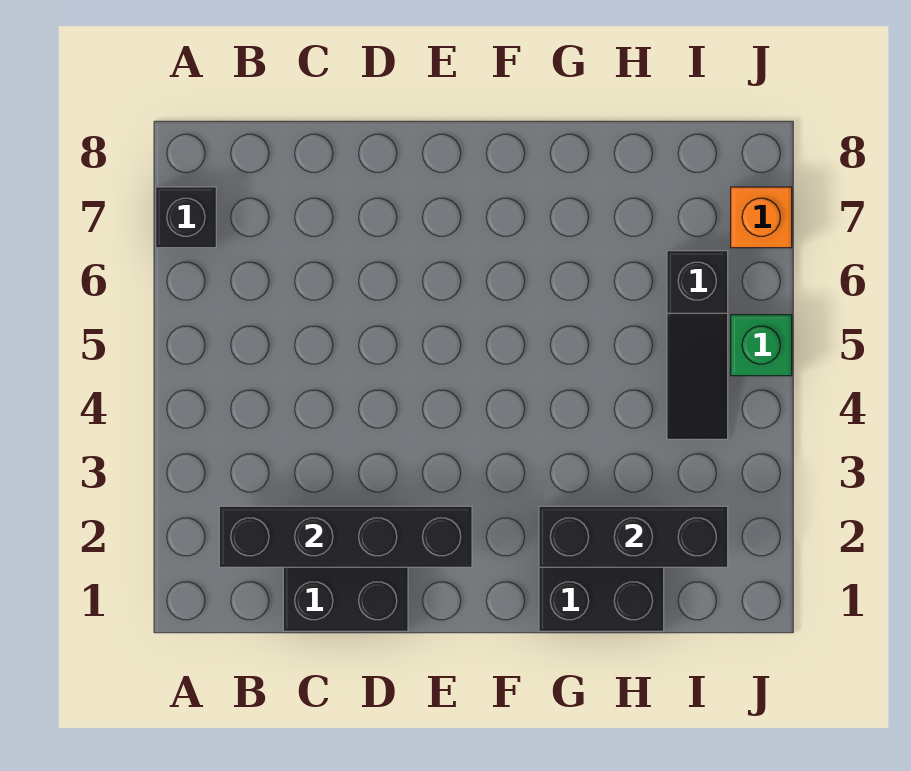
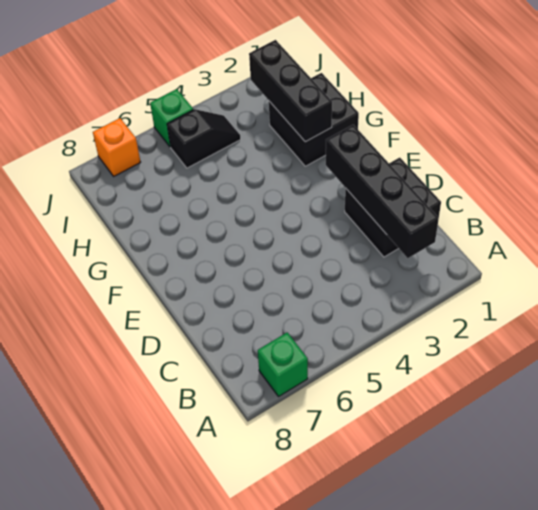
black 1x1 brick [156,187,216,248] -> green 1x1 brick [258,332,308,396]
black 1x3 slope [667,251,728,439] -> black 1x2 slope [167,109,241,168]

